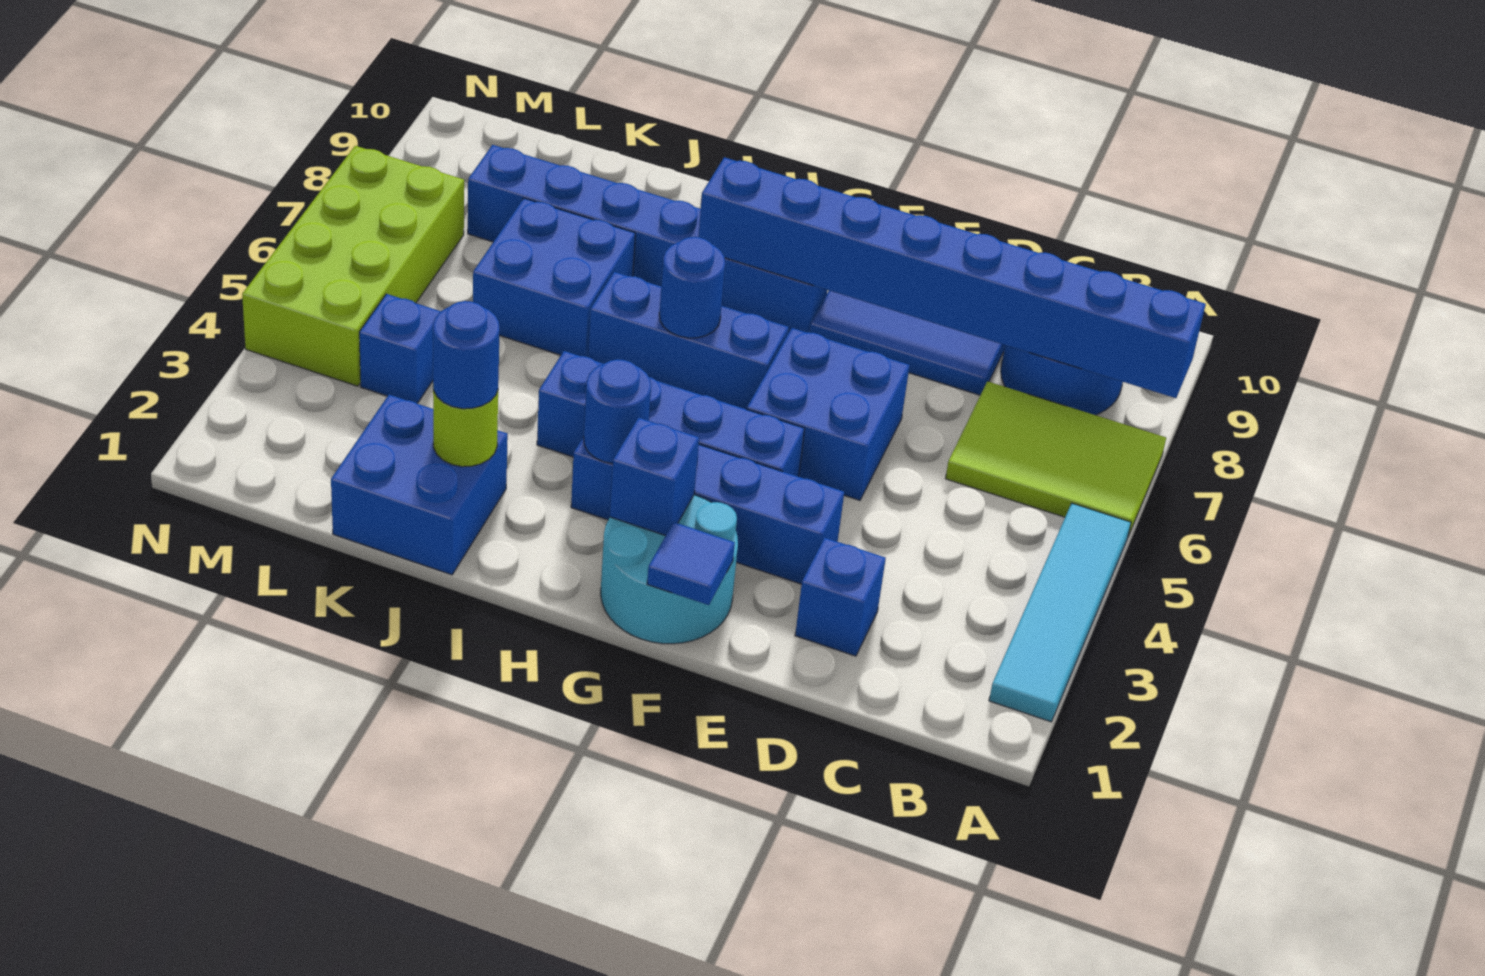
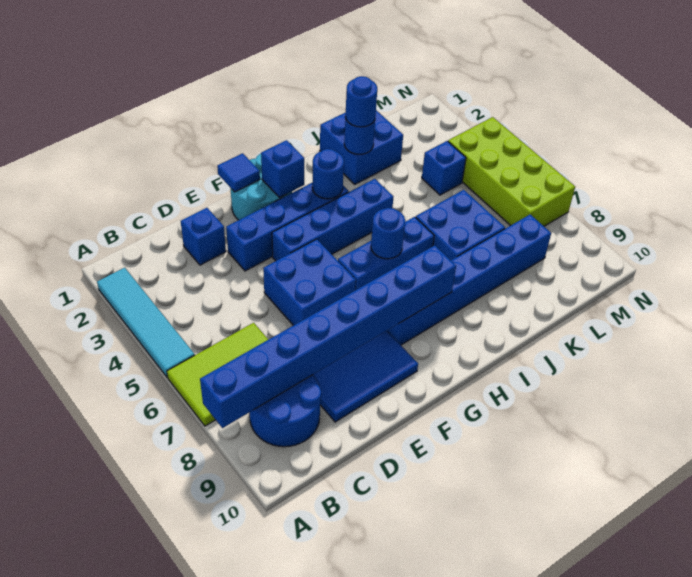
lime 1x1 round brick [433,390,498,467] -> blue 1x1 round brick [344,117,375,154]

